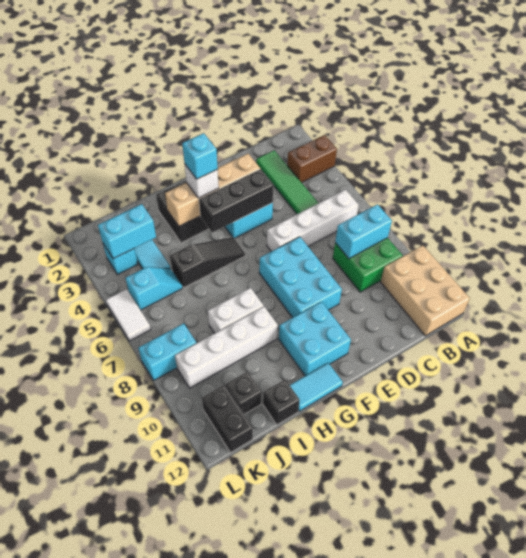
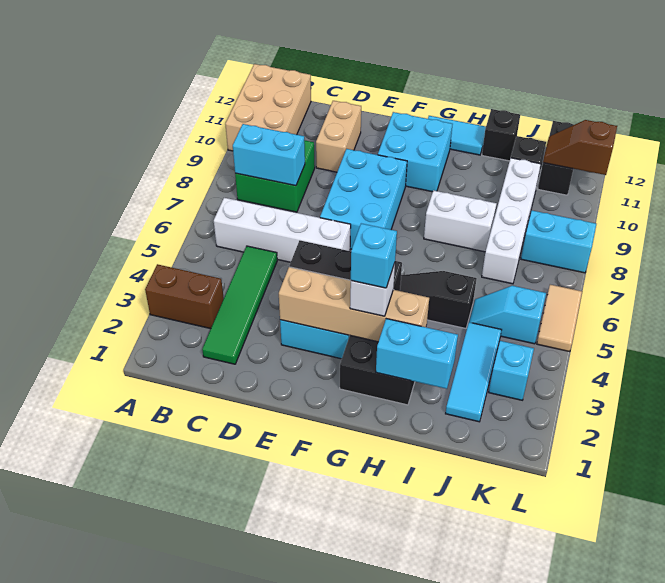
none -> tan 1x2 brick [316,101,361,172]
white 1x4 brick [175,307,278,388] -> white 1x4 brick turned to [482,158,541,284]
cyan 1x2 brick [98,204,156,259] -> cyan 1x2 brick moved to [376,319,458,389]
none -> brown 1x2 slope [543,120,617,175]
white 1x2 tile [106,289,151,341] -> tan 1x2 tile [537,285,582,352]

